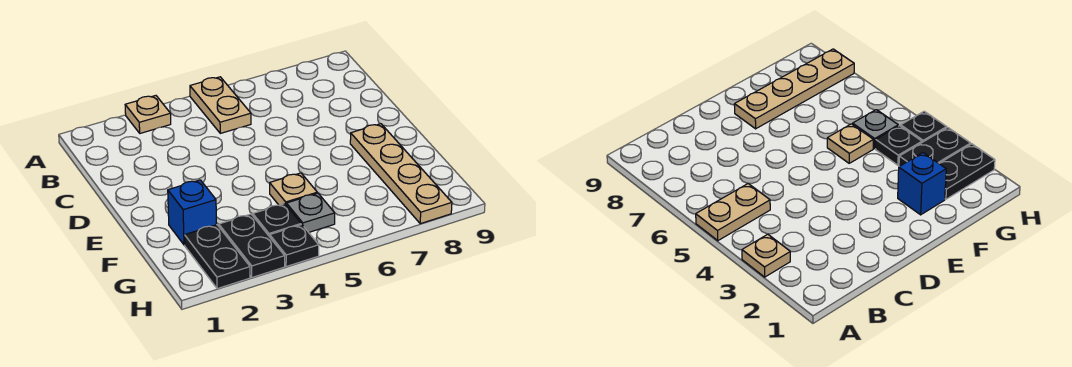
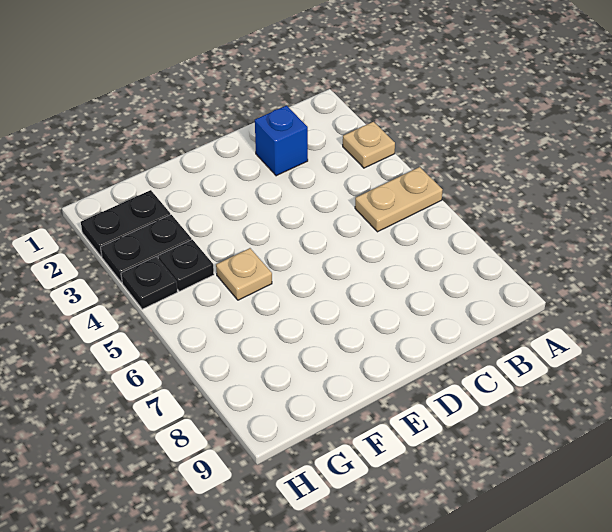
tan 1x4 plate [350,124,452,224] -> none
blue 1x1 brick [168,180,216,245] -> blue 1x1 brick moved to [255,106,308,176]
grey 1x1 plate [286,193,335,232] -> none

